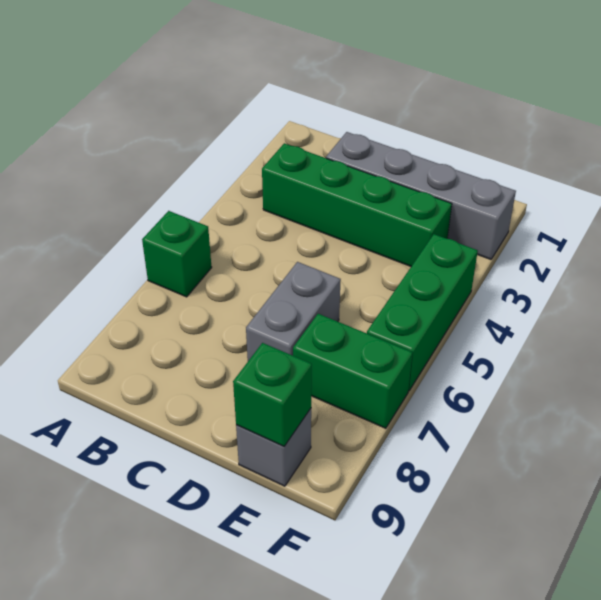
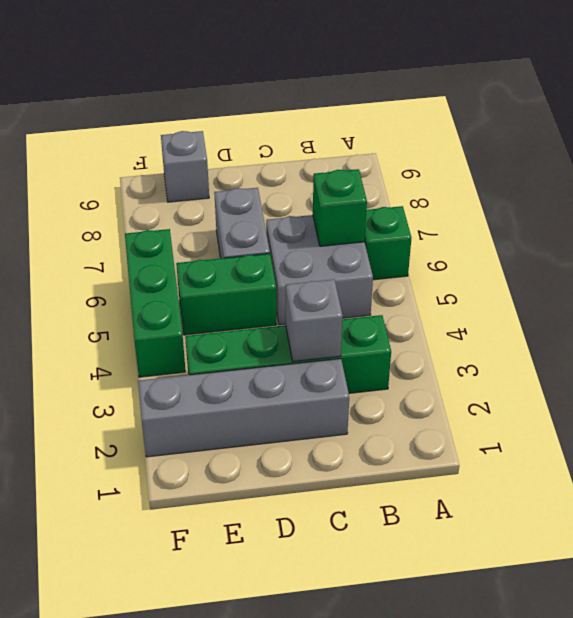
none -> grey 2x2 brick [266,215,373,325]
none -> grey 1x1 brick [286,279,343,361]
green 1x2 brick [293,314,412,428] -> green 1x2 brick moved to [176,254,277,335]
green 1x1 brick [233,343,312,446] -> green 1x1 brick moved to [313,169,367,246]

